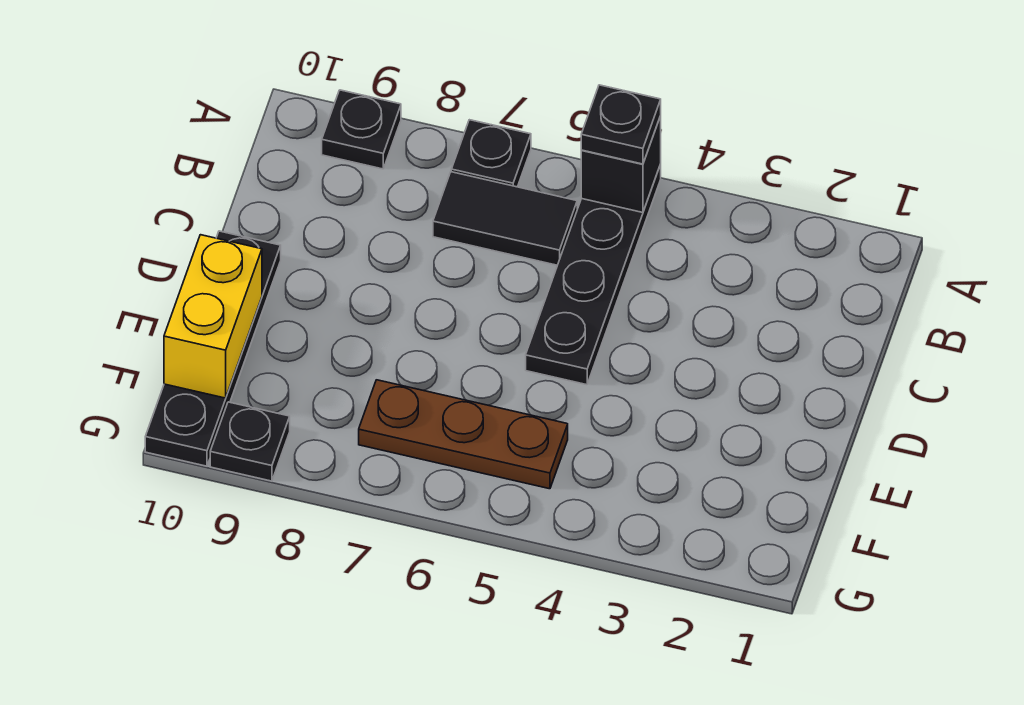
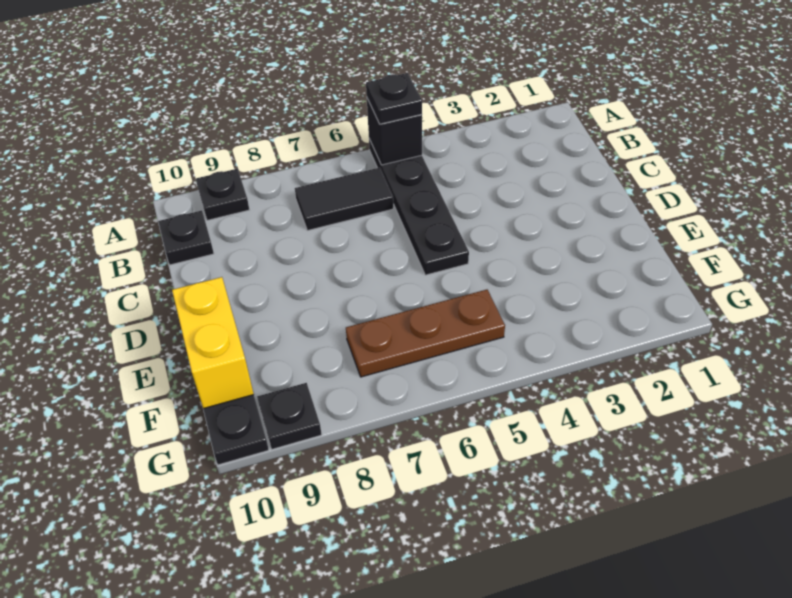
black 1x1 plate [451,120,531,187] -> black 1x1 plate moved to [158,211,214,265]

